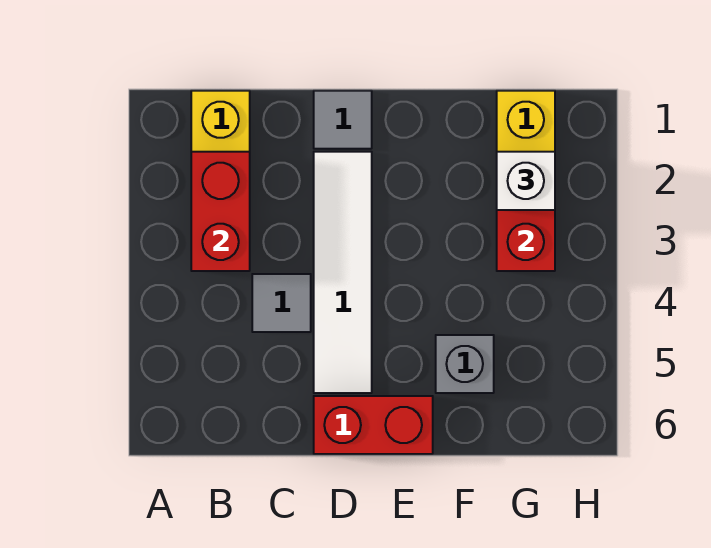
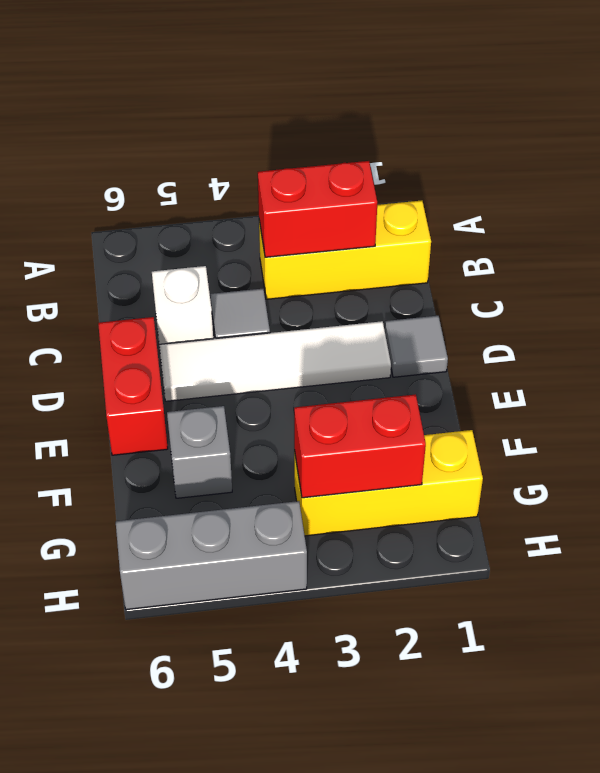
white 1x1 brick [497,152,555,210] -> white 1x1 brick moved to [152,266,213,344]
none -> grey 1x3 brick [116,501,307,610]

